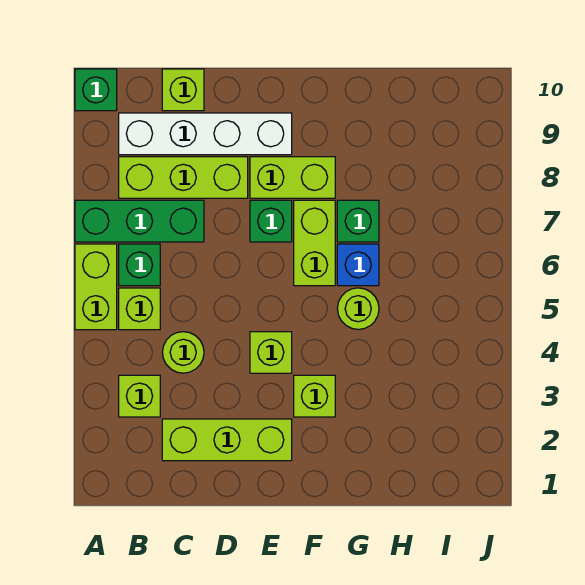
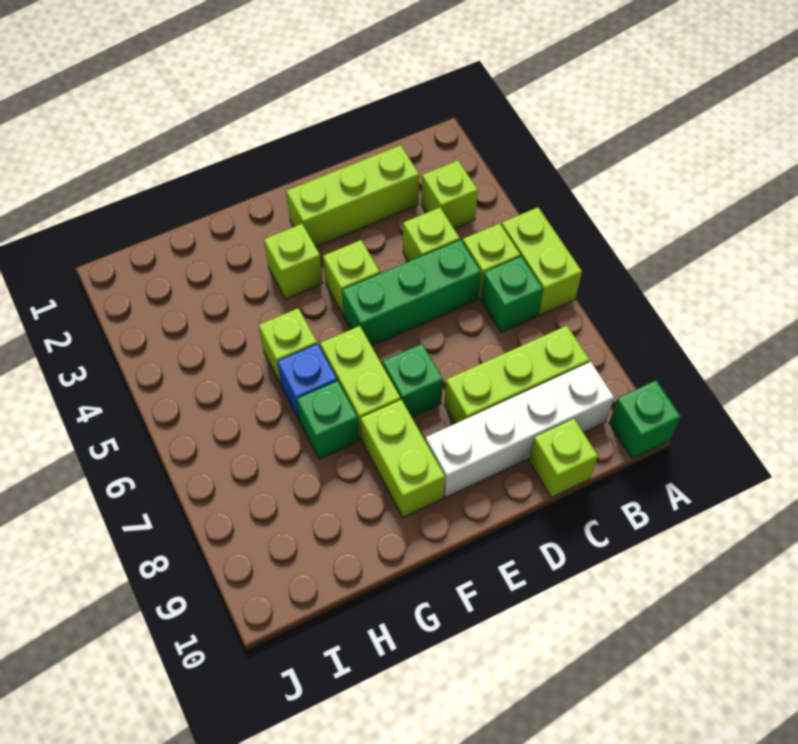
green 1x3 brick [75,200,204,242] -> green 1x3 brick moved to [342,240,481,346]
lime 1x1 round brick [162,332,204,373] -> lime 1x1 brick [403,208,460,261]
lime 1x2 brick [250,157,335,198] -> lime 1x2 brick turned to [361,400,445,517]
lime 1x1 round brick [337,288,379,329] -> lime 1x1 brick [259,308,317,384]

